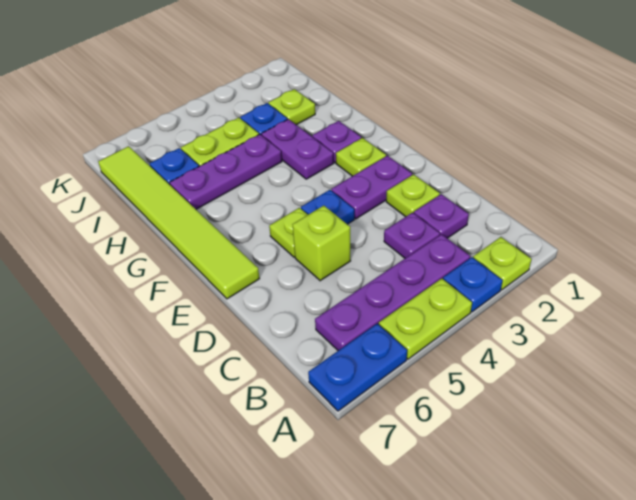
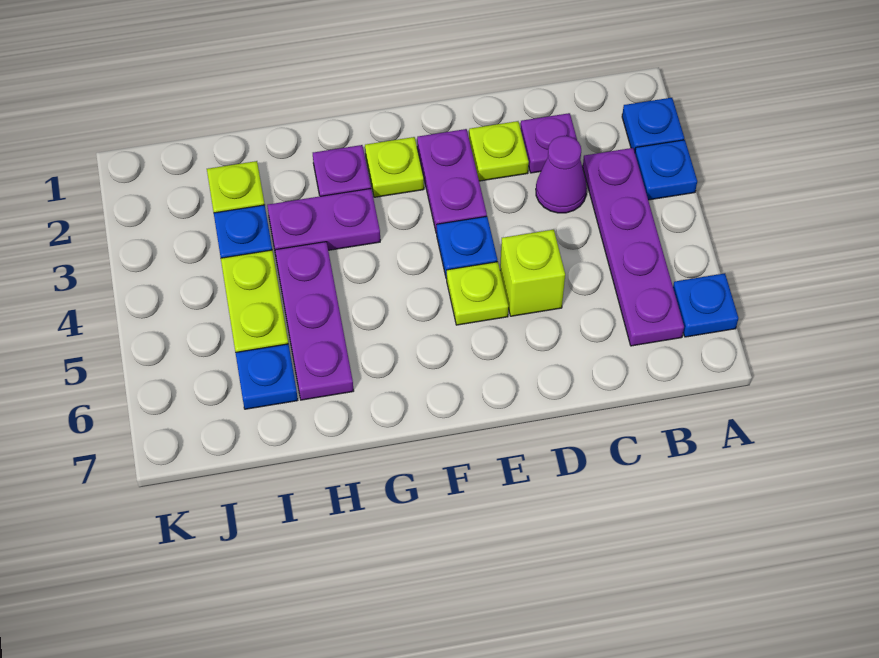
lime 1x1 plate [473,237,531,290] -> blue 1x1 plate [622,98,684,152]
lime 1x2 plate [379,278,472,359] -> none
blue 1x2 plate [308,324,407,411] -> blue 1x1 plate [673,273,738,337]
purple 1x1 plate [384,212,440,258] -> purple 1x1 cone [536,136,587,213]
lime 1x6 tile [98,146,260,299] -> none

